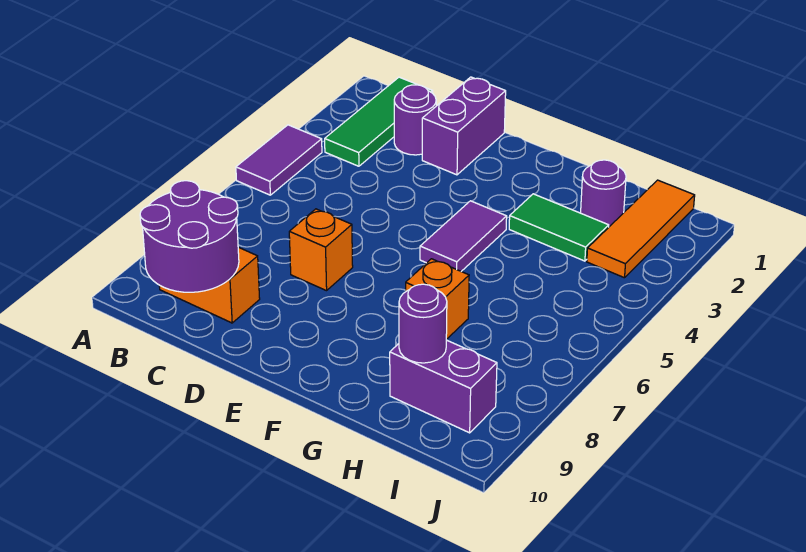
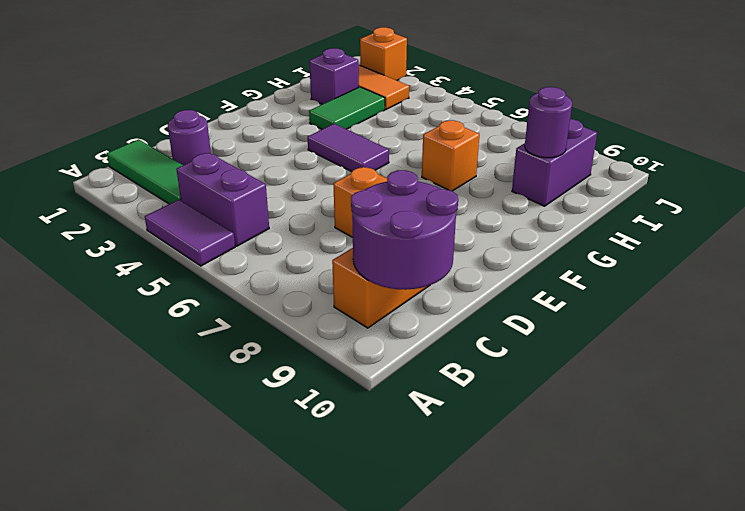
purple 1x2 brick [422,77,506,175] -> purple 1x2 brick moved to [176,153,269,246]
purple 1x1 round brick [581,160,626,227] -> purple 1x1 brick [309,48,359,104]
none -> orange 1x1 brick [360,27,407,80]

